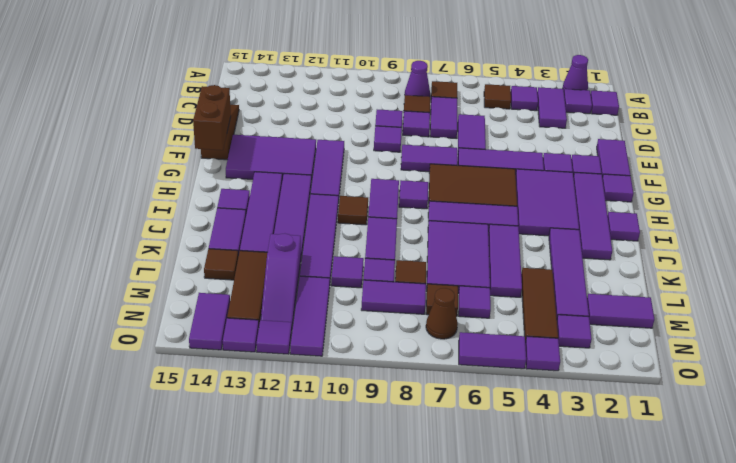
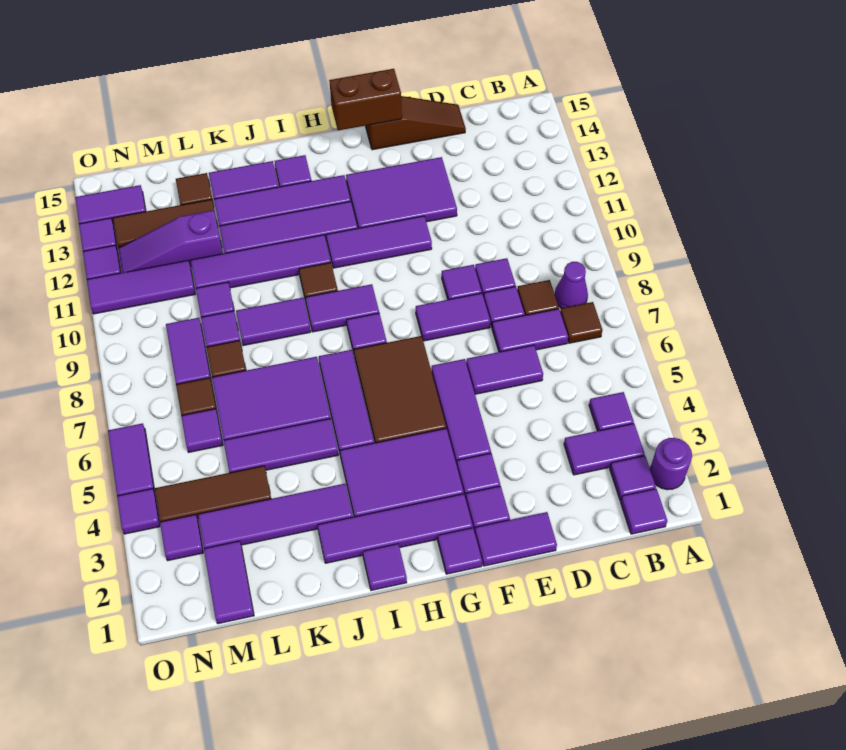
purple 1x1 cone [563,55,588,90] -> purple 1x1 round brick [650,438,692,490]
brown 1x1 tile [484,84,511,109] -> none
purple 1x2 tile [401,145,458,172] -> purple 1x2 tile turned to [416,293,490,341]
purple 2x3 tile [226,135,316,183] -> purple 2x3 tile turned to [346,157,457,228]
brown 1x1 cone [426,288,458,339] -> none

